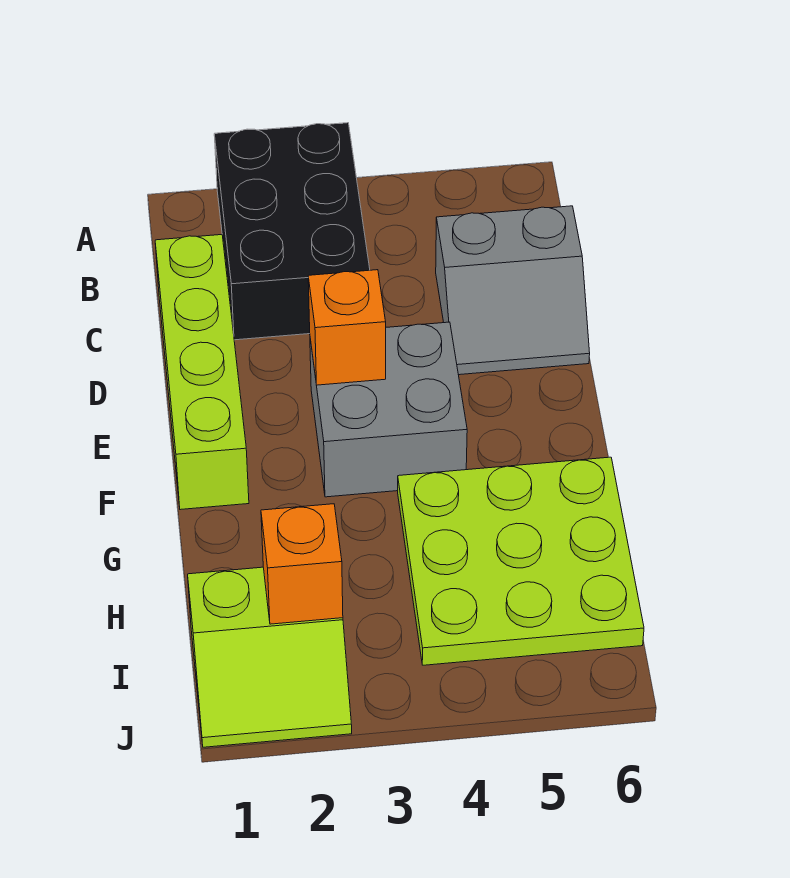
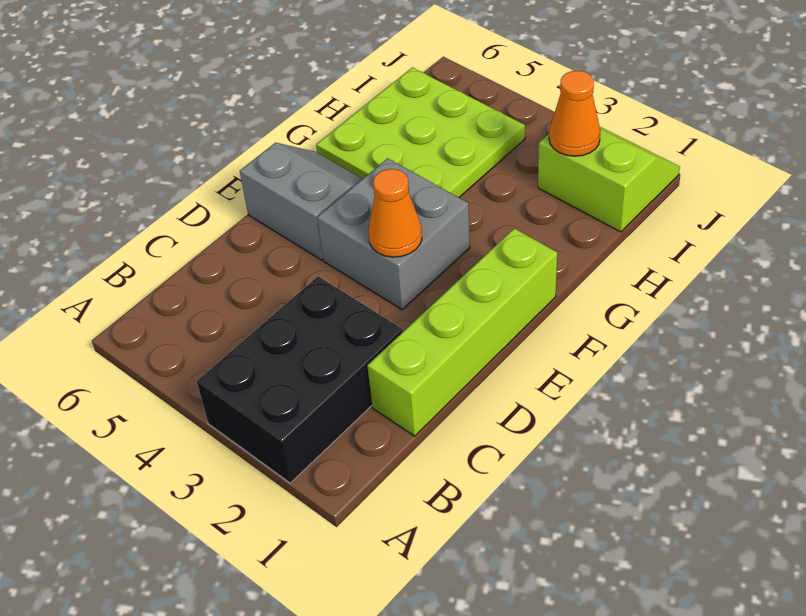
grey 2x2 slope [436,206,590,375] -> grey 2x2 slope moved to [240,143,362,260]
orange 1x1 brick [308,270,386,385] -> orange 1x1 cone [368,169,422,257]
orange 1x1 brick [261,504,343,624] -> orange 1x1 cone [549,71,600,156]

